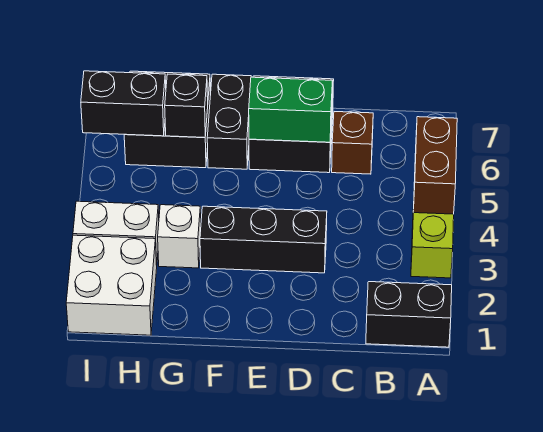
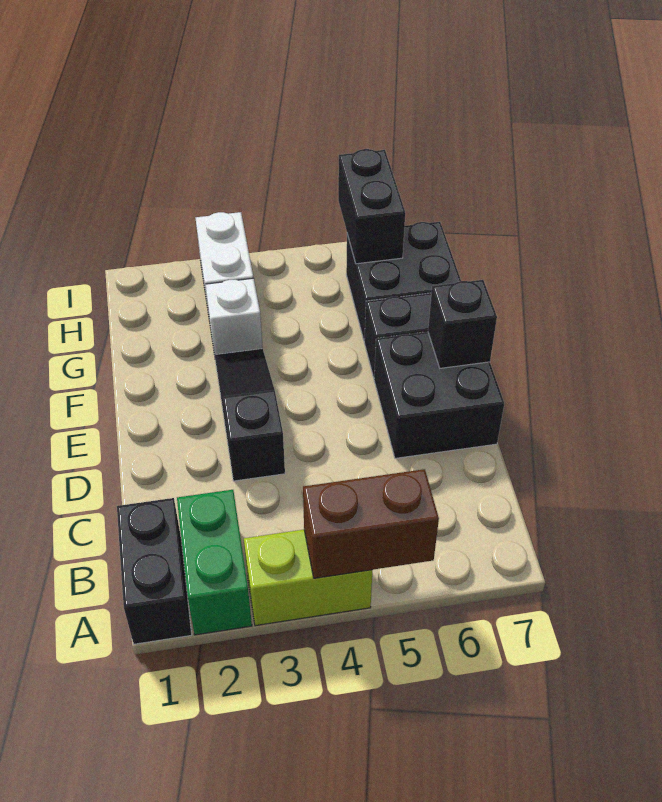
brown 1x1 brick [332,112,373,174] -> none
black 1x3 brick [200,206,327,273] -> black 1x3 slope [215,349,285,481]
green 1x2 brick [249,77,332,142] -> green 1x2 brick moved to [177,490,252,635]
black 1x1 brick [165,74,208,138] -> black 1x1 brick moved to [428,280,497,368]
white 2x2 brick [66,235,157,335] -> none

